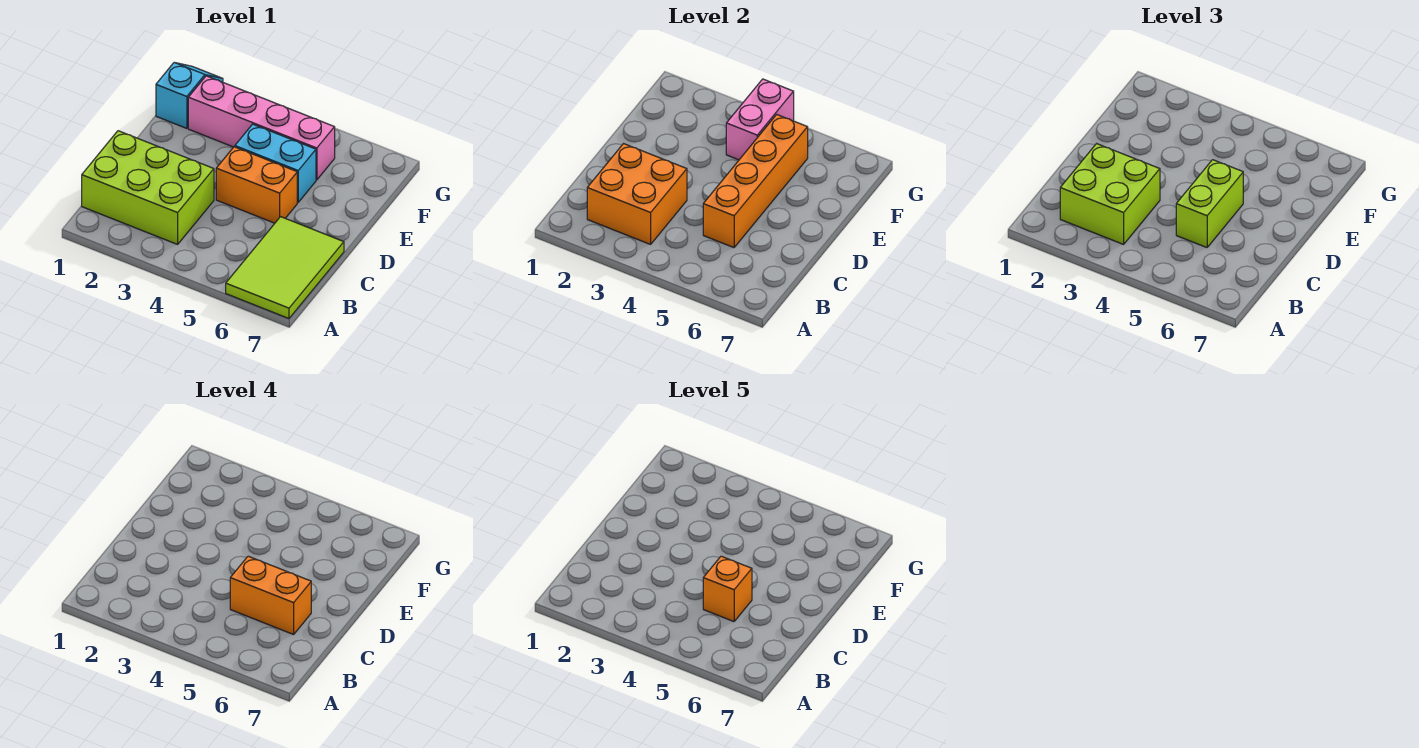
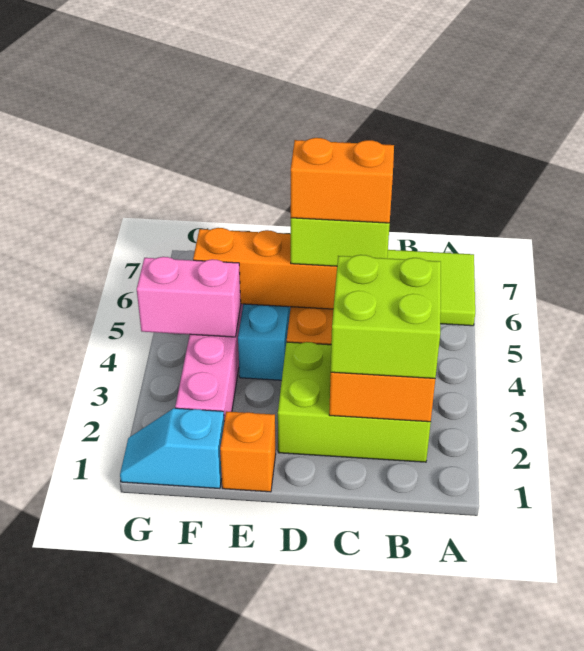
lime 2x3 brick [82,131,214,244] -> lime 2x3 brick turned to [278,342,431,462]
orange 1x2 brick [230,556,311,634] -> orange 1x2 brick turned to [291,138,394,223]
orange 1x1 brick [703,556,752,622] -> orange 1x1 brick moved to [220,411,276,492]

